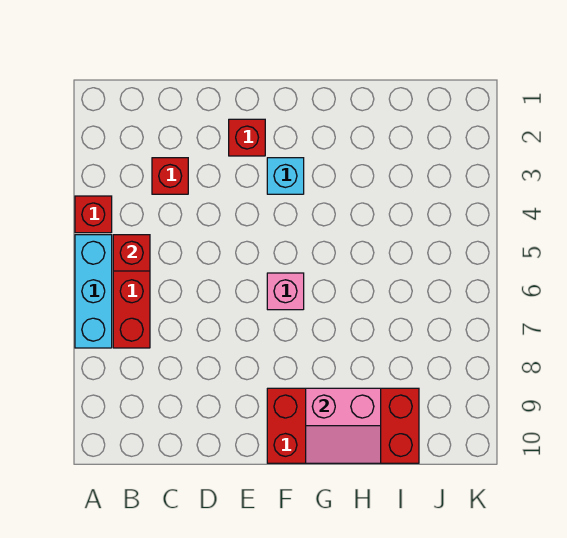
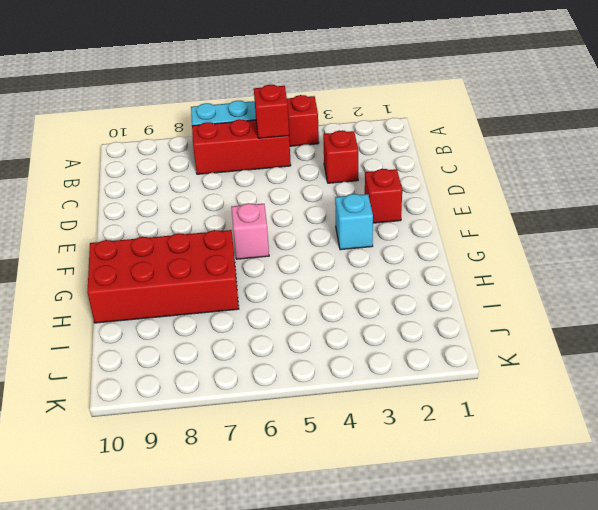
red 2x4 brick [267,388,419,463] -> red 2x4 brick turned to [87,230,239,323]
pink 2x2 slope [306,388,381,463] -> none

